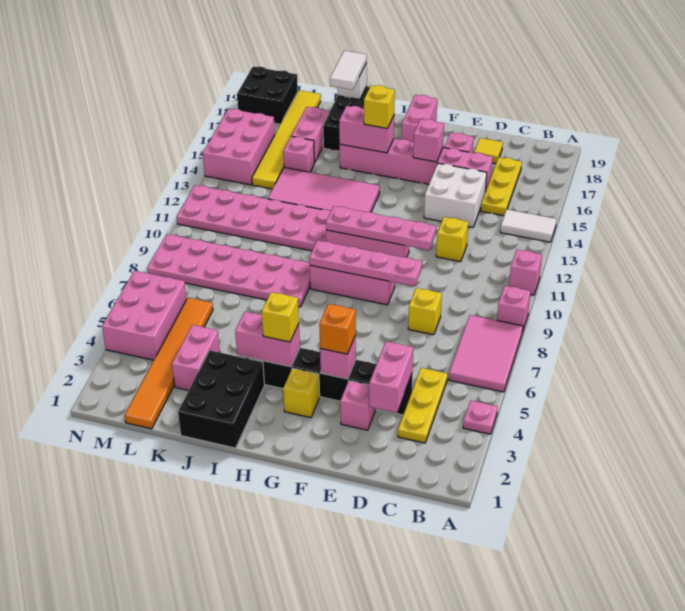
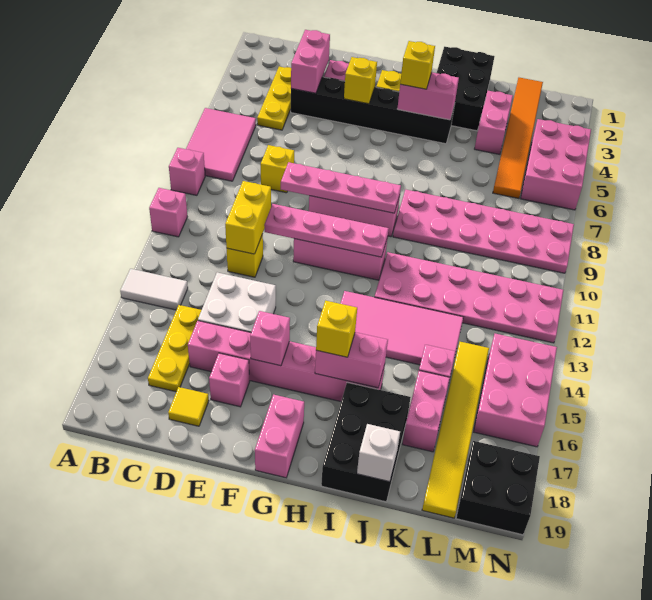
pink 1x1 plate [463,401,498,434] -> none
none -> yellow 1x2 brick [225,181,271,254]
pink 1x1 brick [320,336,356,379] -> yellow 1x1 brick [344,57,377,104]
orange 1x1 brick [319,304,356,354] -> none
white 1x2 tile [330,50,367,90] -> none

